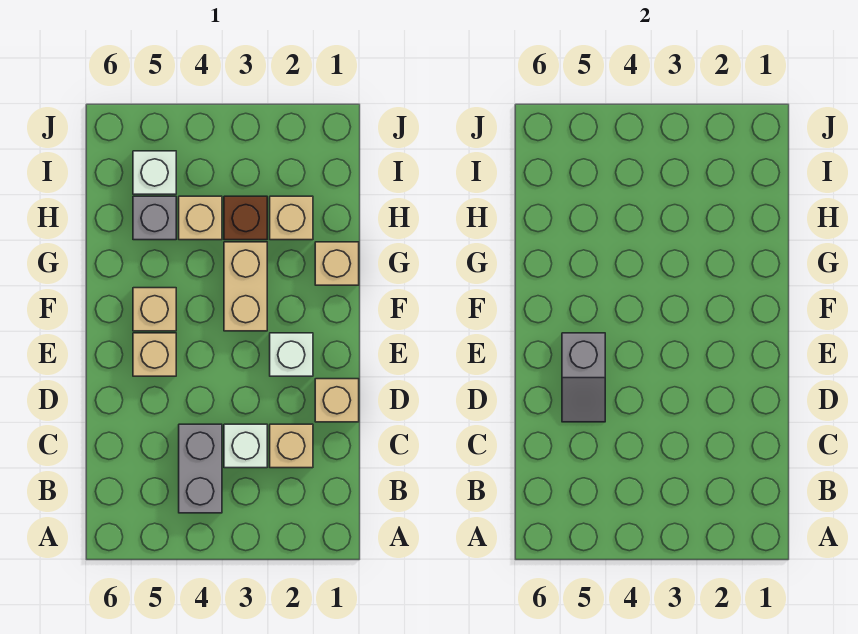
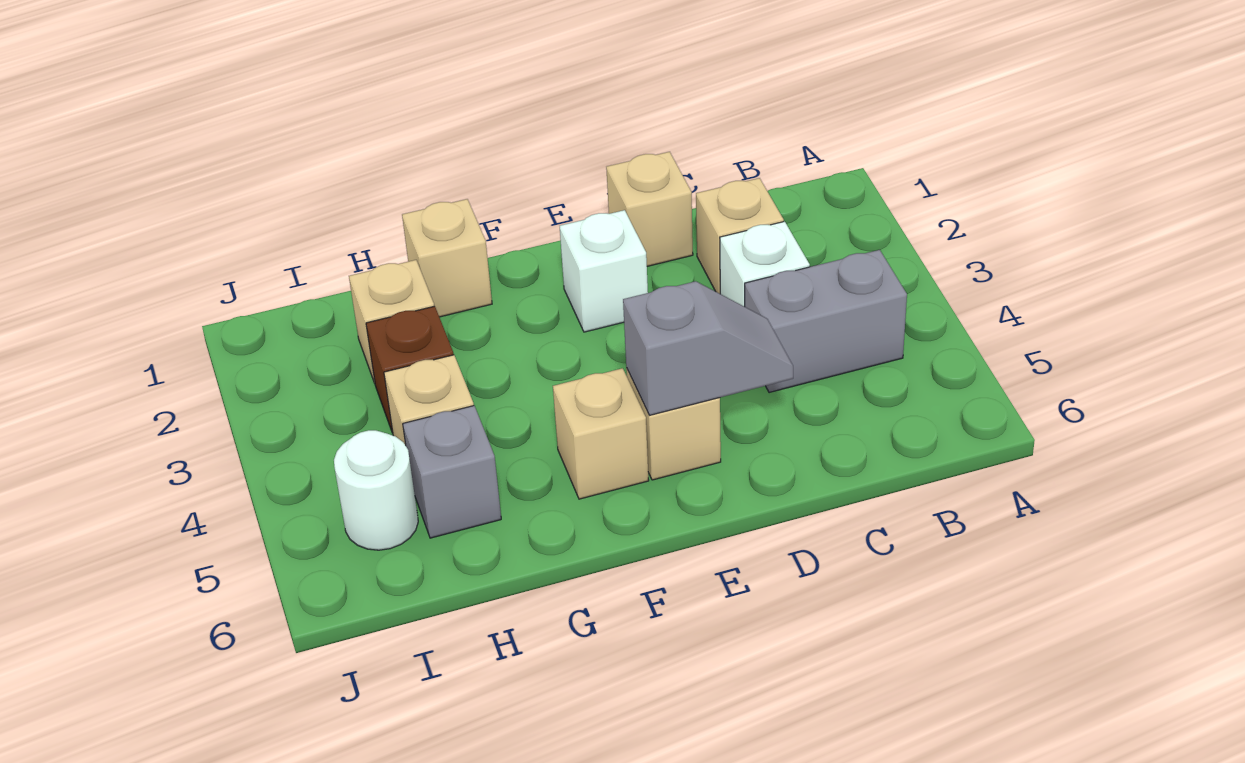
tan 1x2 brick [224,242,267,331] -> none
white 1x1 brick [133,151,176,194] -> white 1x1 round brick [334,430,418,550]

